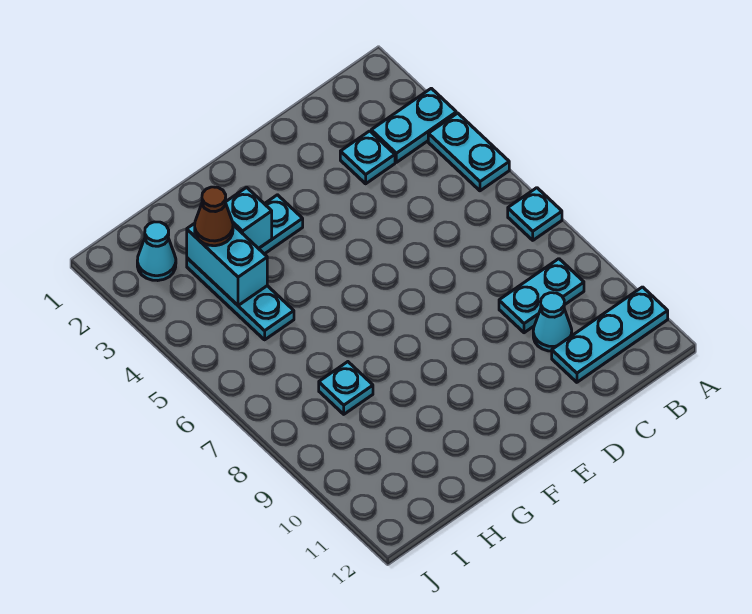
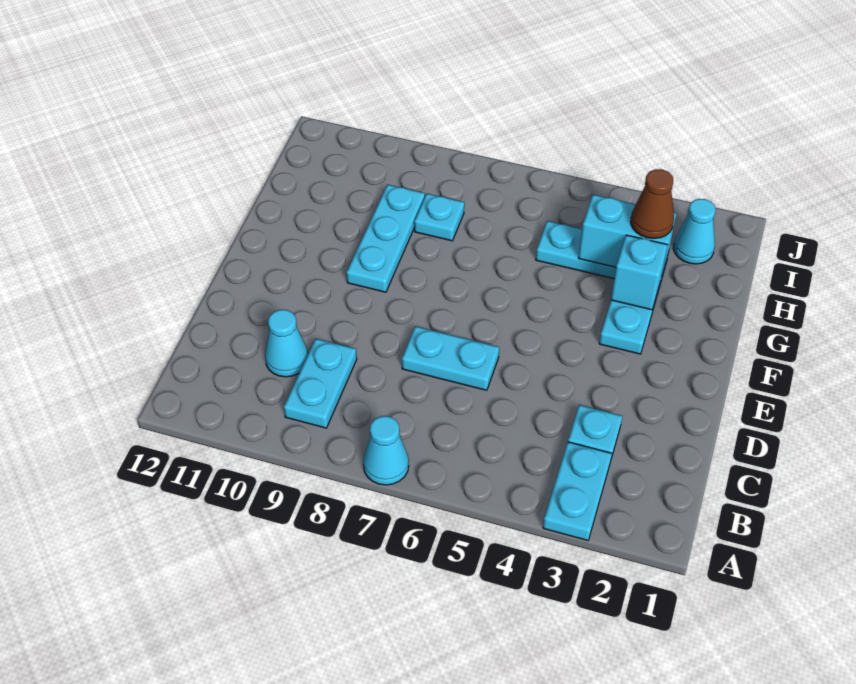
cyan 1x2 plate [428,113,509,191] -> cyan 1x2 plate moved to [402,326,499,390]
cyan 1x1 plate [508,188,562,240] -> cyan 1x1 cone [363,416,409,485]
cyan 1x3 plate [552,287,668,382] -> cyan 1x3 plate moved to [347,185,425,292]

